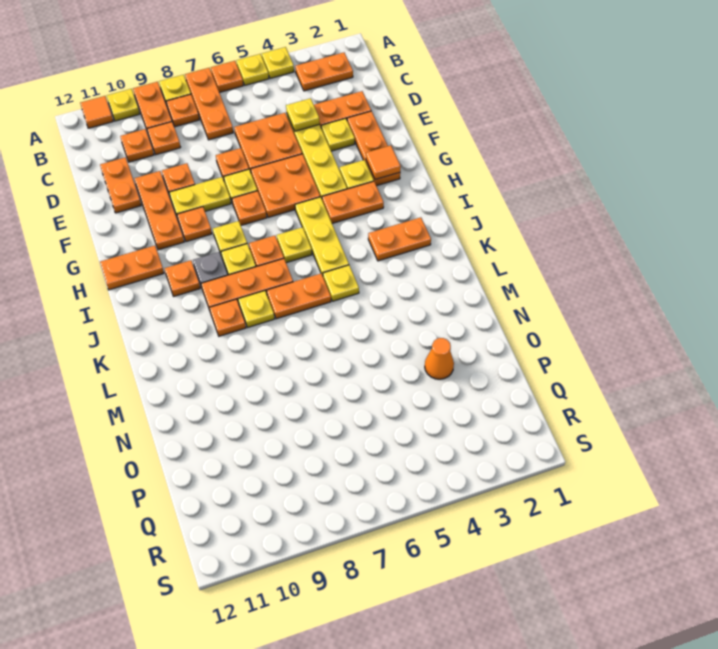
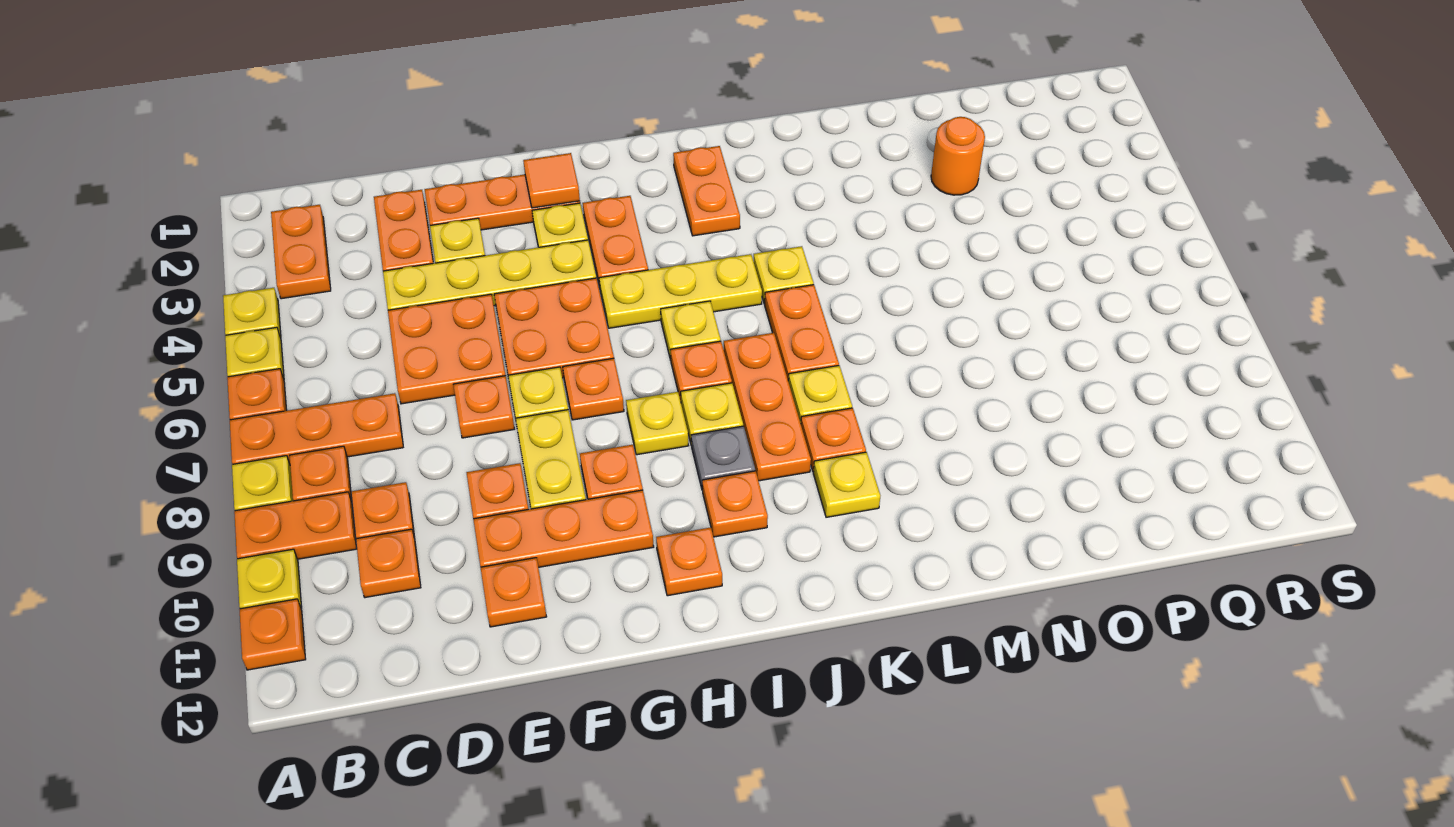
orange 1x1 tile [80,96,113,128] -> orange 1x1 plate [239,599,306,670]
yellow 1x1 plate [286,98,320,131] -> yellow 1x1 plate moved to [813,452,880,517]
orange 1x2 plate [100,157,141,213] -> orange 1x1 plate [481,558,547,627]
orange 1x2 plate [100,246,164,290] -> orange 1x1 plate [656,527,722,596]
orange 1x1 cone [425,338,454,379] -> orange 1x1 round brick [931,117,985,195]

